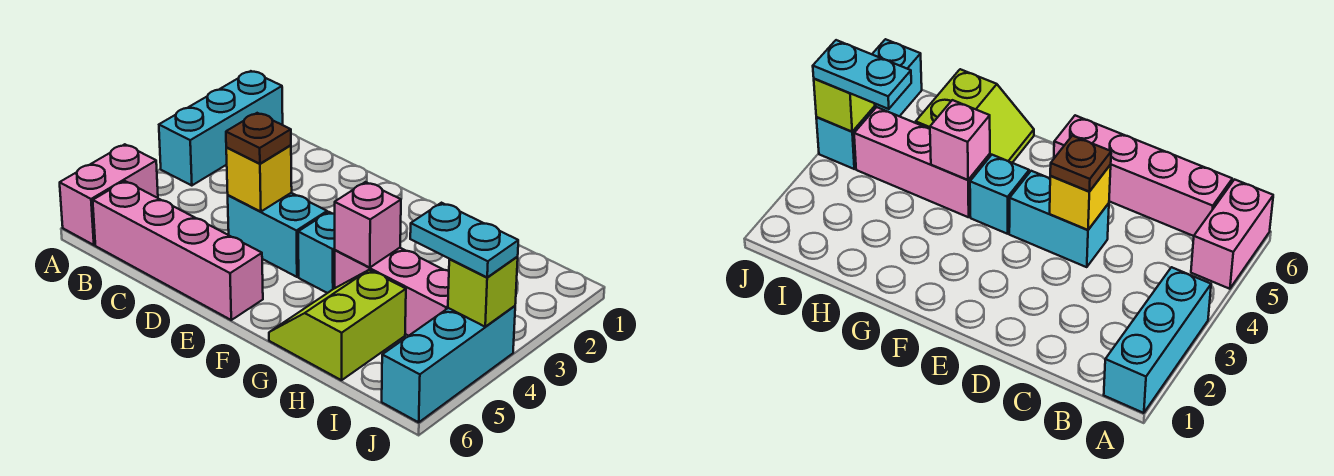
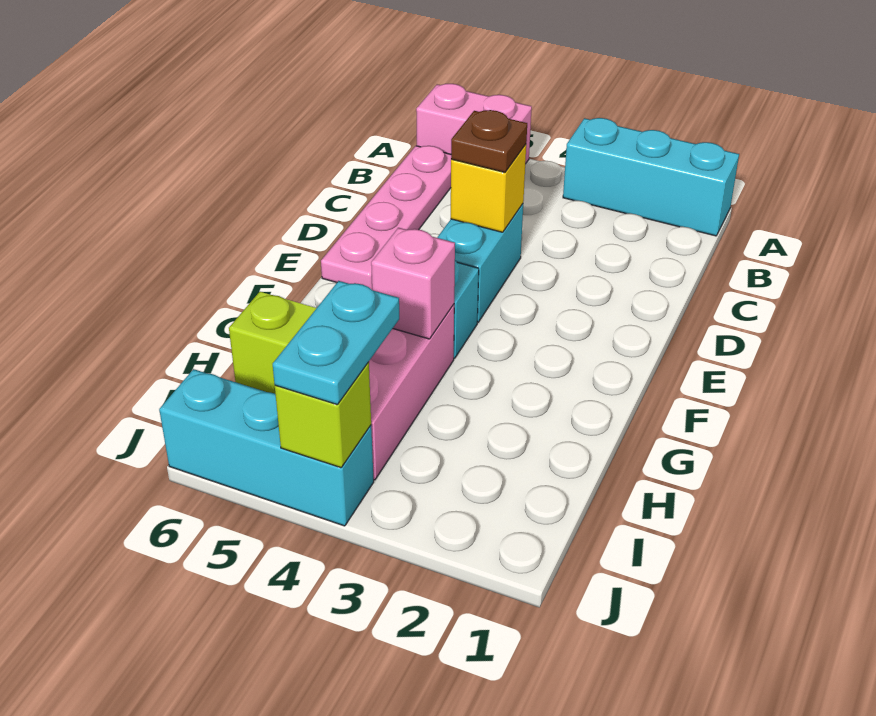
pink 1x4 brick [93,181,263,320] -> pink 1x4 plate [321,146,451,290]

